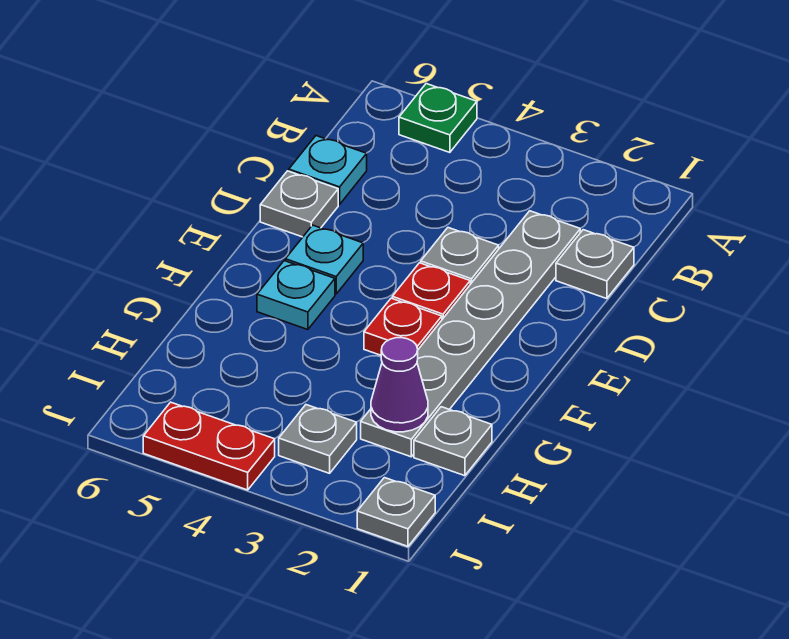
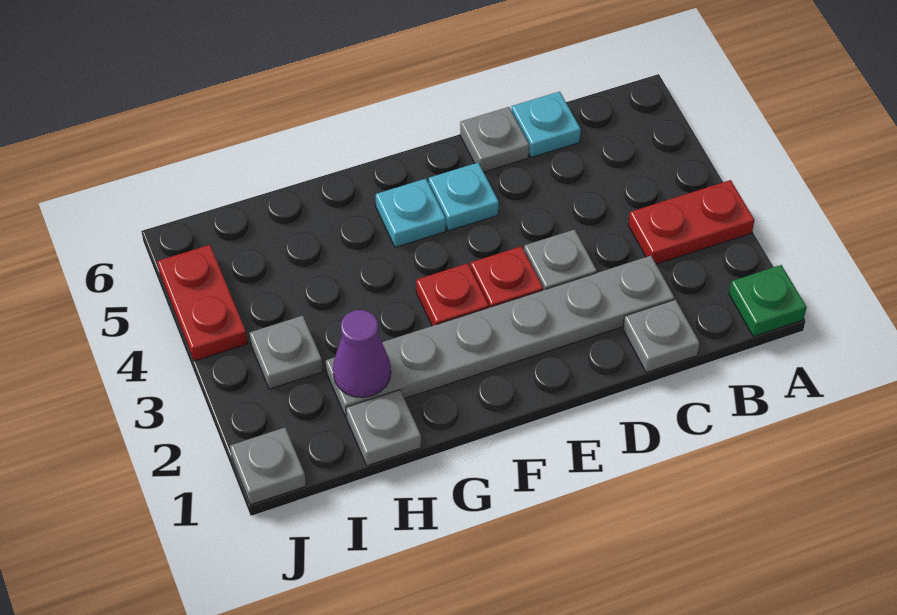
none -> red 1x2 plate [628,180,754,264]
green 1x1 plate [399,84,477,153] -> green 1x1 plate moved to [729,265,807,336]

